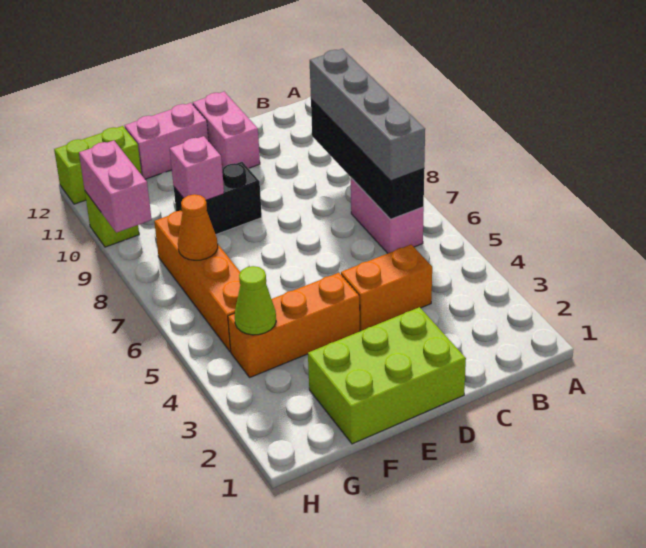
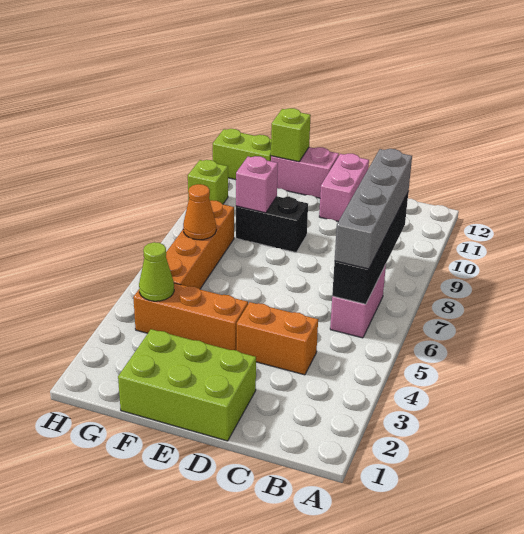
none -> lime 1x1 brick [271,108,311,162]
pink 1x2 brick [79,141,152,233] -> none

